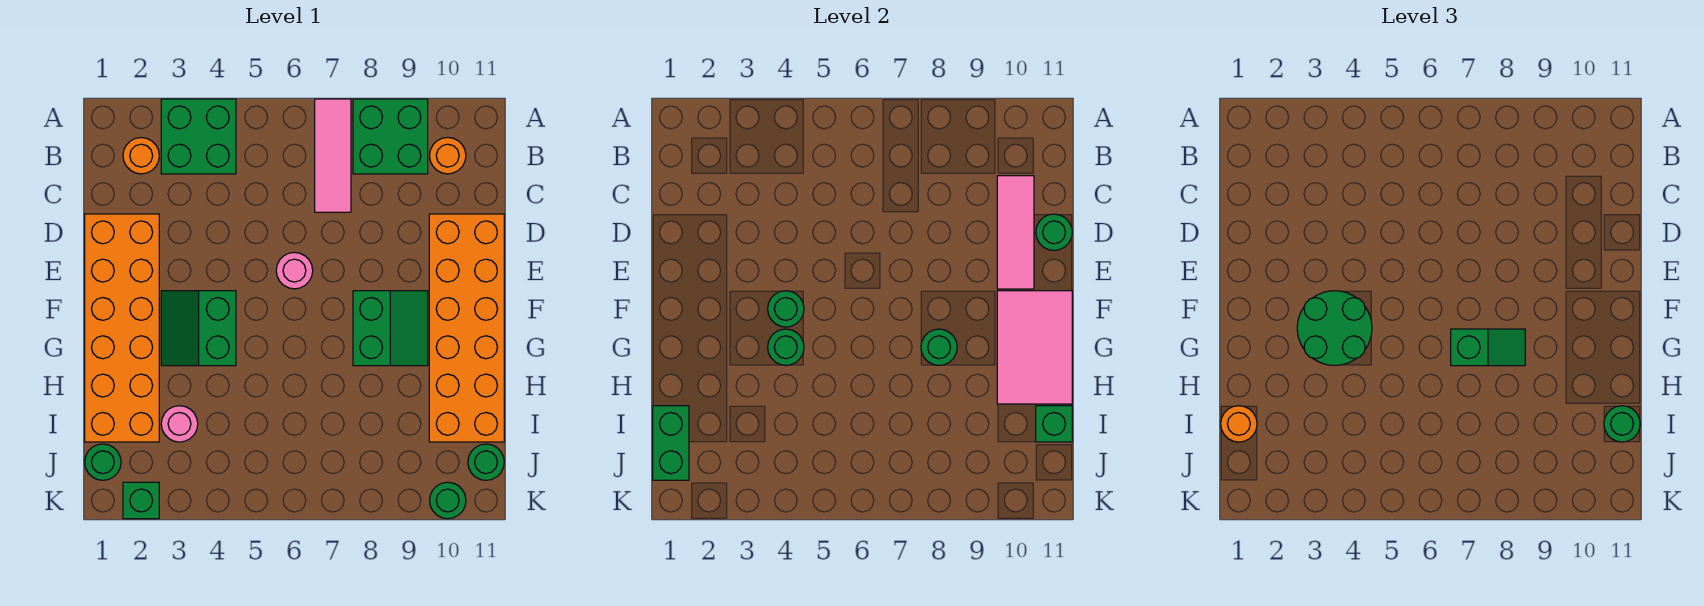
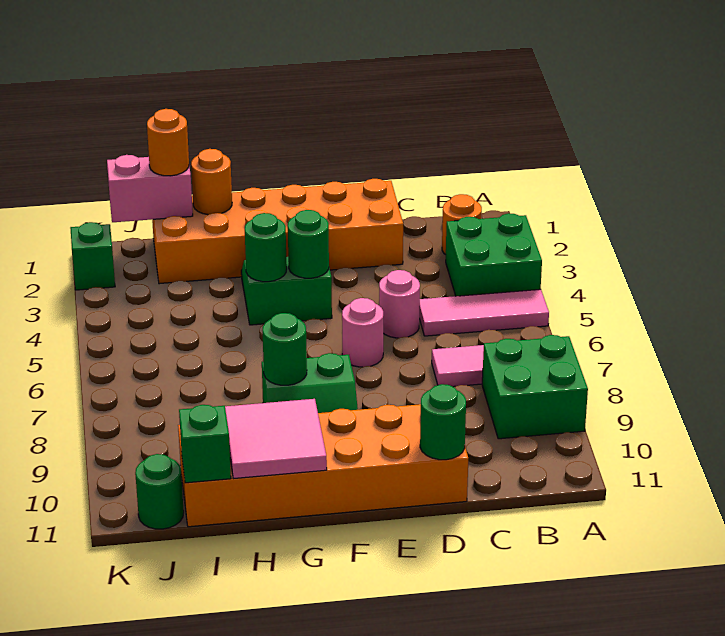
orange 1x1 round brick [430,137,466,174] -> orange 1x1 round brick moved to [191,149,232,215]
pink 1x3 tile [997,176,1034,289] -> pink 1x3 tile moved to [419,289,549,336]
green 2x2 round brick [1297,291,1372,366] -> none
pink 2x3 tile [997,291,1072,404] -> pink 2x2 tile [225,399,327,478]
green 1x2 slope [1451,329,1525,366] -> none
green 1x2 brick [653,406,689,480] -> pink 1x2 brick [107,155,193,222]
pink 1x1 round brick [161,406,198,442] -> pink 1x1 round brick moved to [379,270,420,338]
green 1x1 round brick [1604,406,1640,442] -> none
green 1x1 round brick [85,444,121,480] -> none
green 1x1 round brick [430,482,466,519] -> none

